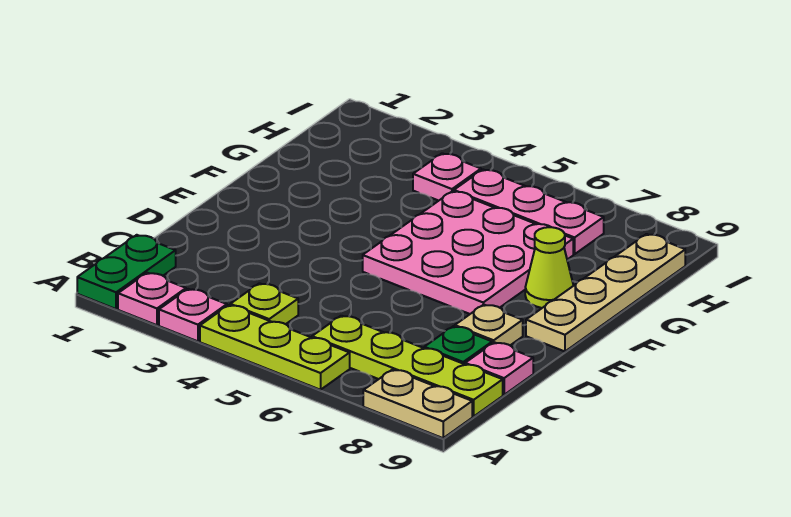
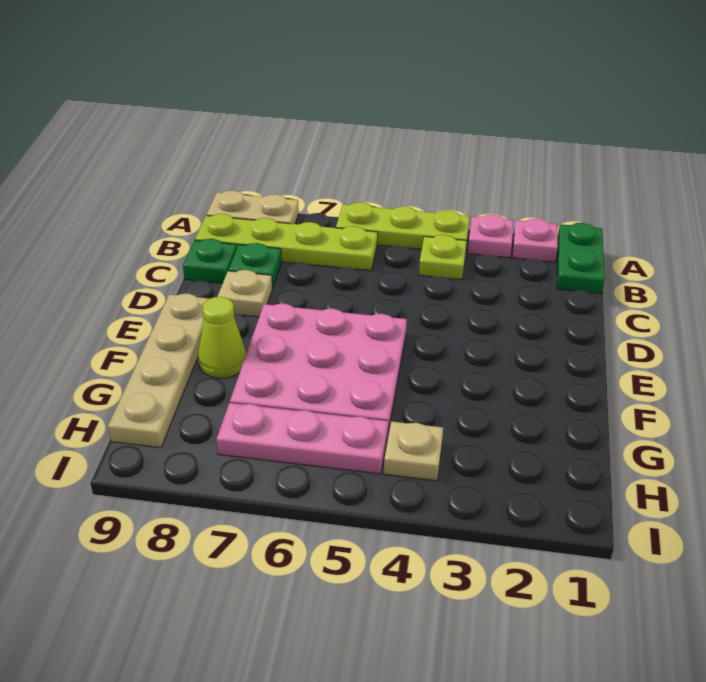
pink 1x1 plate [465,342,533,395] -> green 1x1 plate [183,239,237,283]
pink 1x1 plate [413,153,481,201] -> tan 1x1 plate [384,421,443,481]

